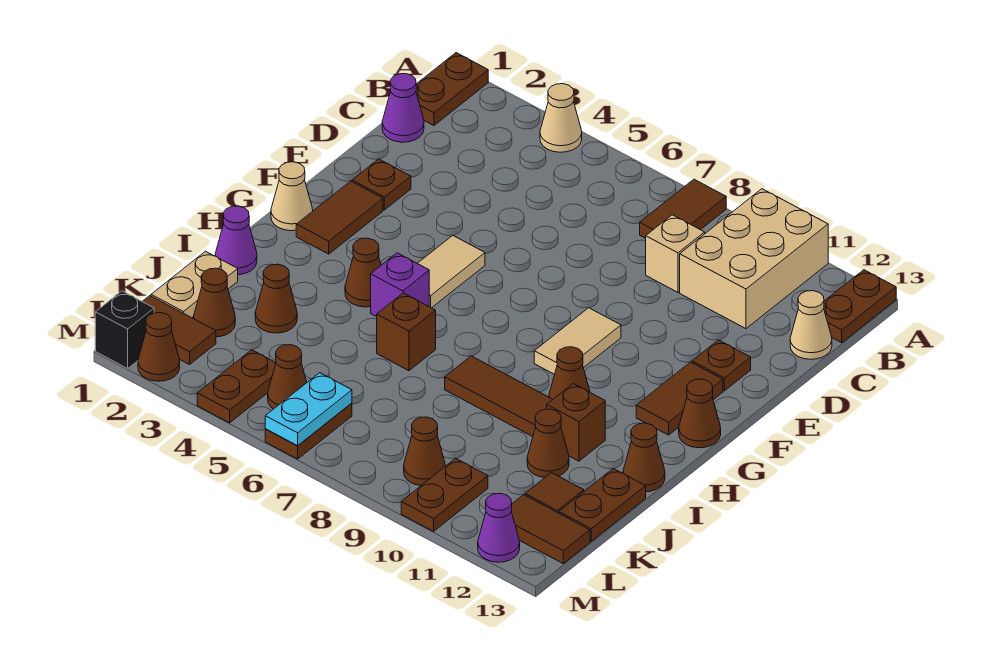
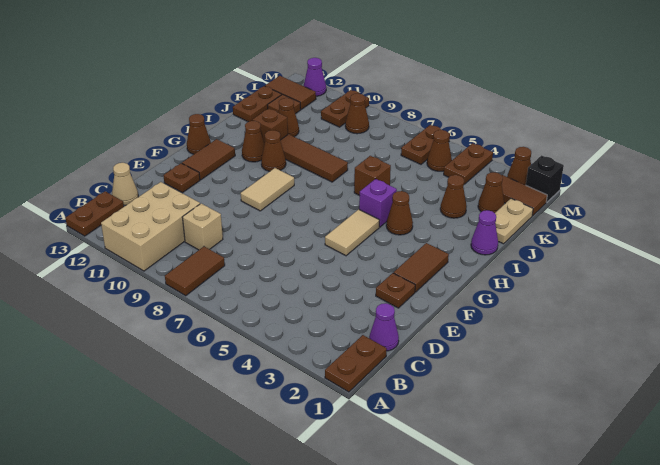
tan 1x1 cone [540,84,582,152] -> none
tan 1x1 cone [271,162,313,231] -> none
brown 1x1 cone [623,423,665,492] -> brown 1x1 cone moved to [242,121,264,162]
cyan 1x2 plate [265,373,352,446] -> none

